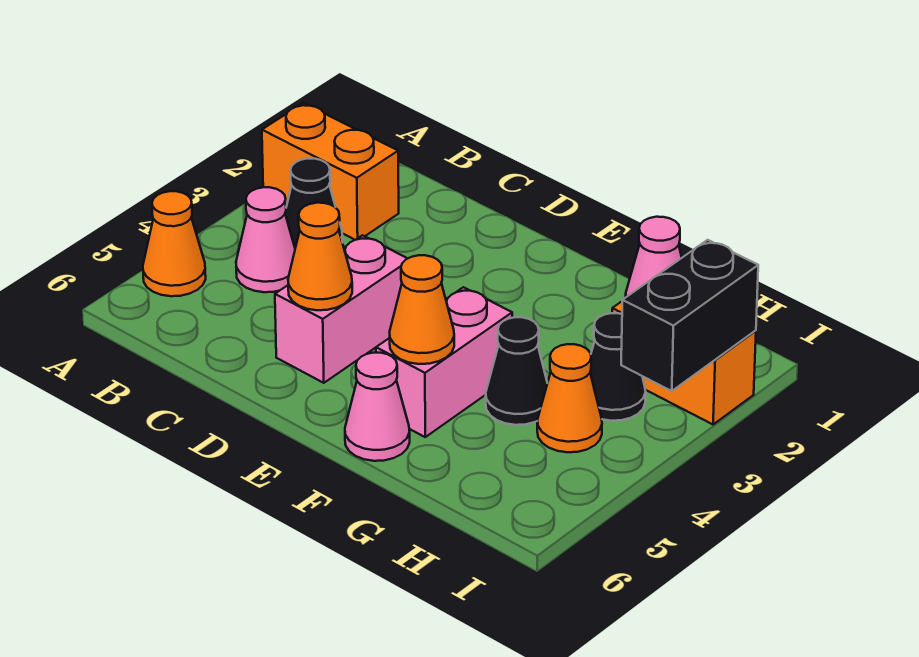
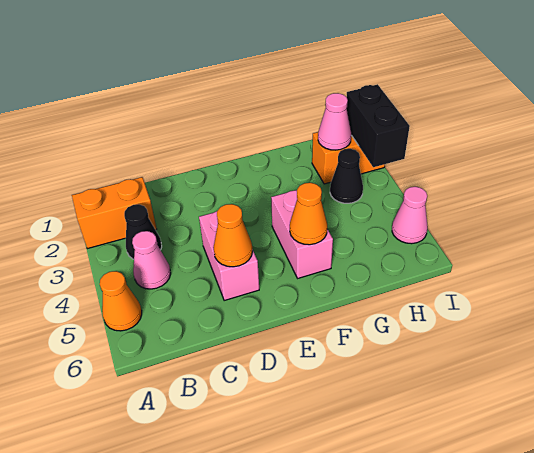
pink 1x1 cone [345,353,410,461] -> pink 1x1 cone moved to [392,187,428,244]
black 1x1 cone [486,317,548,425] -> none
orange 1x1 cone [537,344,602,452] -> none

